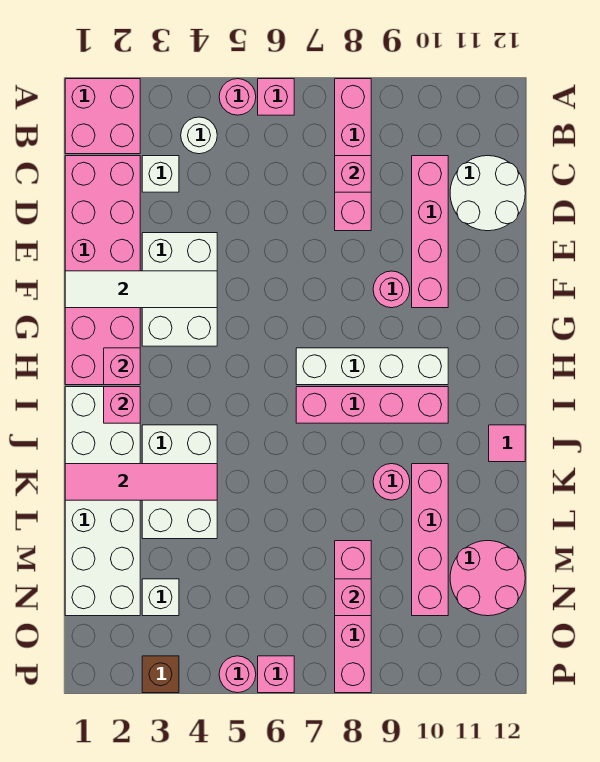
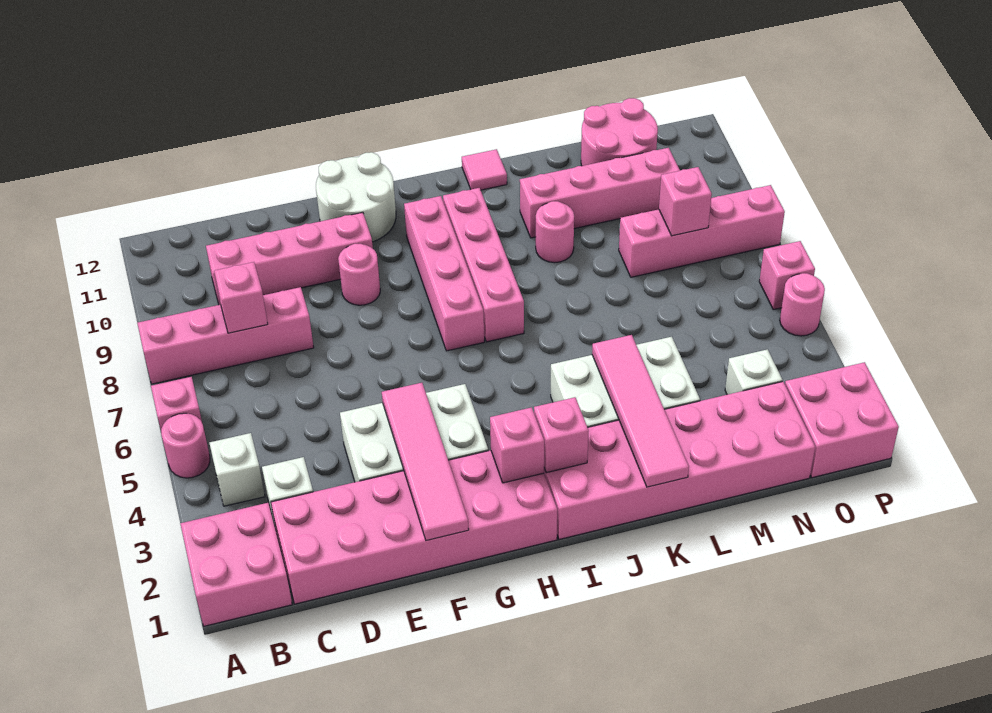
white 1x1 round brick [181,117,217,154] -> white 1x1 brick [210,433,265,506]
white 2x2 round brick [450,156,525,231] -> white 2x2 round brick moved to [316,152,396,242]
white 1x4 tile [65,271,217,308] -> pink 1x4 tile [382,383,469,541]
white 1x4 brick [296,348,448,385] -> pink 1x4 brick [404,196,484,351]
white 2x6 brick [65,387,140,616] -> pink 2x6 brick [544,382,815,539]
none -> pink 2x2 brick [785,362,899,478]
brown 1x1 brick [142,656,179,693] -> none

